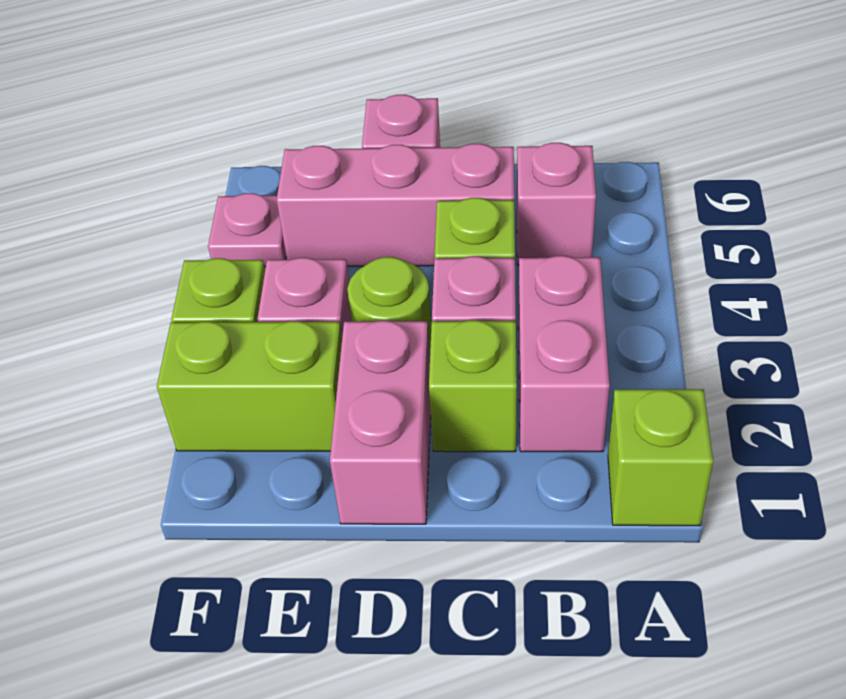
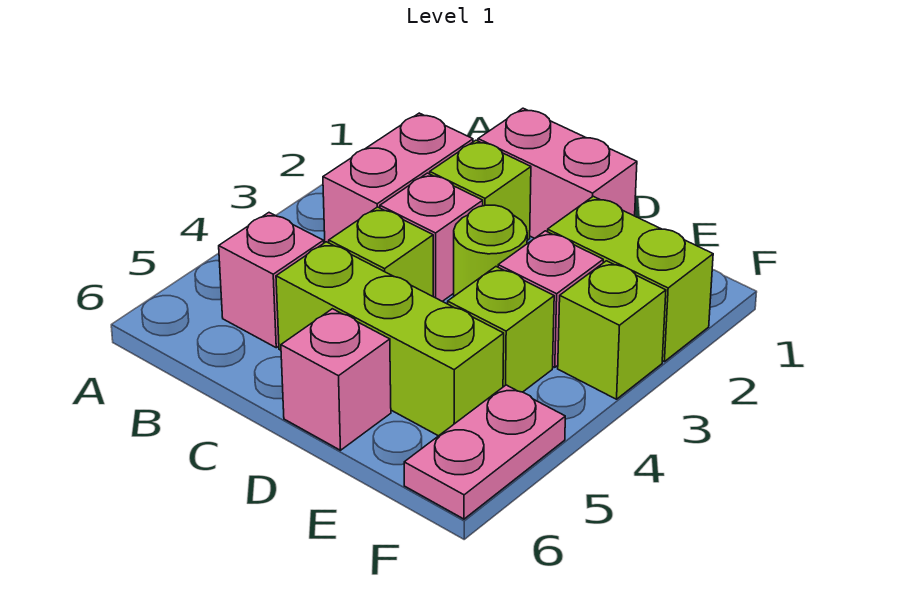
lime 1x1 brick [608,389,713,526] -> lime 1x1 brick moved to [448,267,554,392]
pink 1x3 brick [277,144,514,266] -> lime 1x3 brick [276,242,504,436]
pink 1x2 brick [330,321,431,524] -> pink 1x2 brick turned to [478,108,637,239]
pink 1x1 plate [208,193,286,267] -> pink 1x2 plate [404,385,565,519]

